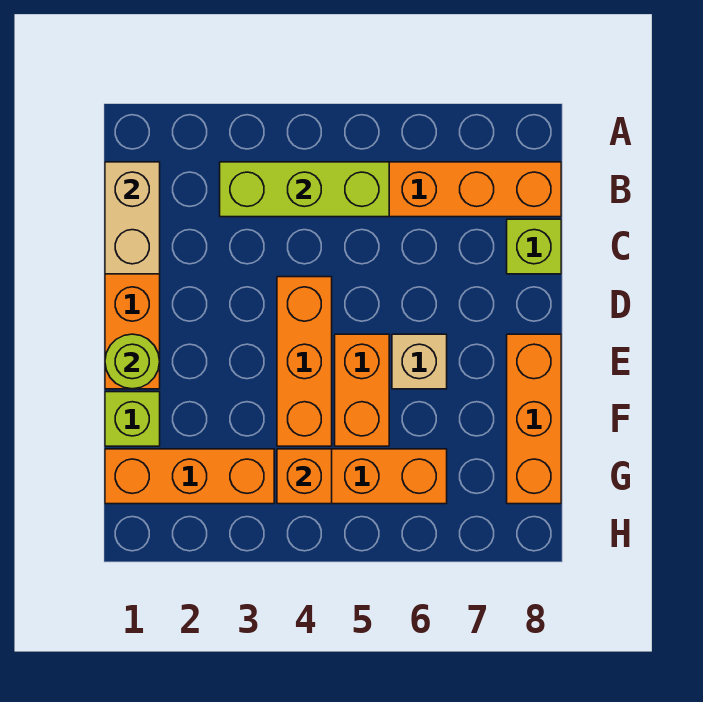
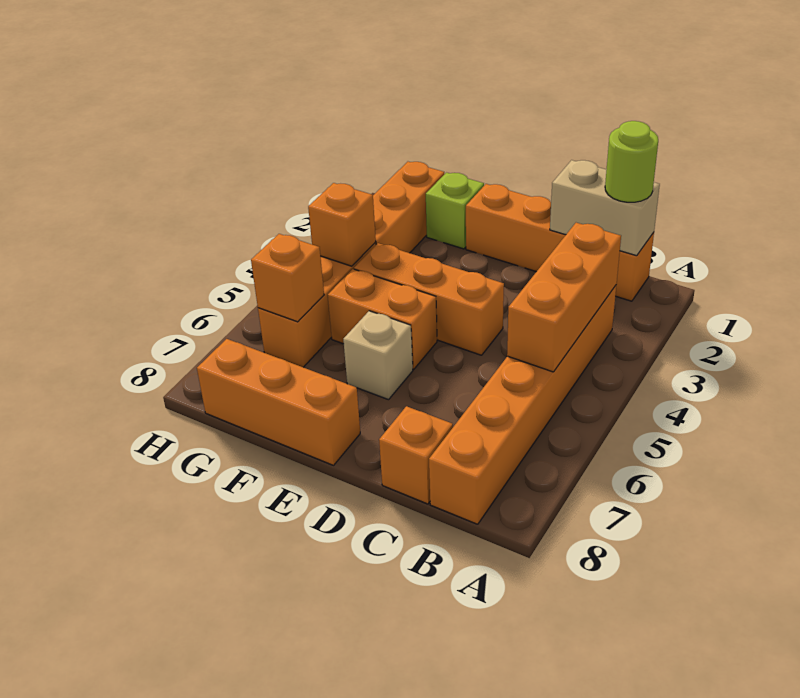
lime 1x3 brick [220,162,389,217] -> orange 1x3 brick [507,223,621,372]
lime 1x1 brick [507,219,561,274] -> orange 1x1 brick [379,406,453,504]
lime 1x1 round brick [105,334,160,389] -> lime 1x1 round brick moved to [605,121,658,202]
none -> orange 1x1 brick [251,234,324,322]

